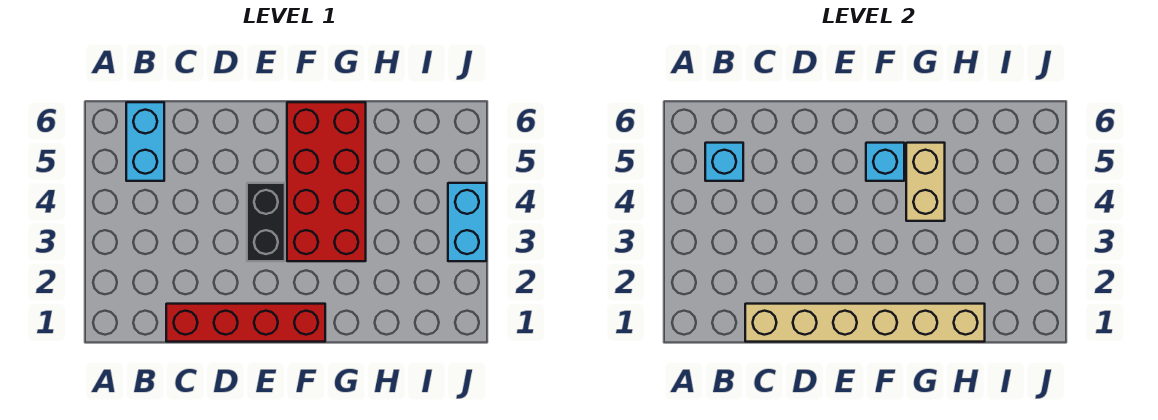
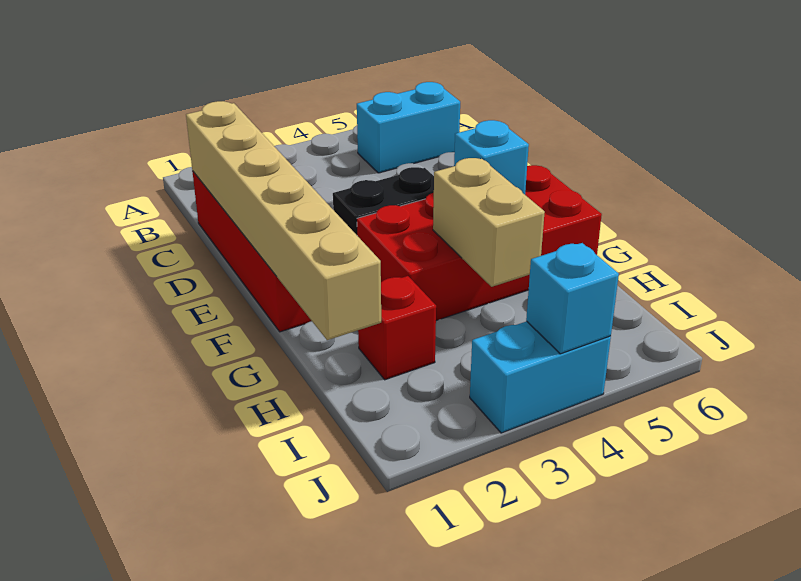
cyan 1x1 brick [705,143,743,181] -> cyan 1x1 brick moved to [526,243,619,354]
tan 1x2 brick [906,143,945,221] -> tan 1x2 brick turned to [433,158,545,287]
none -> red 1x1 brick [358,276,436,380]

